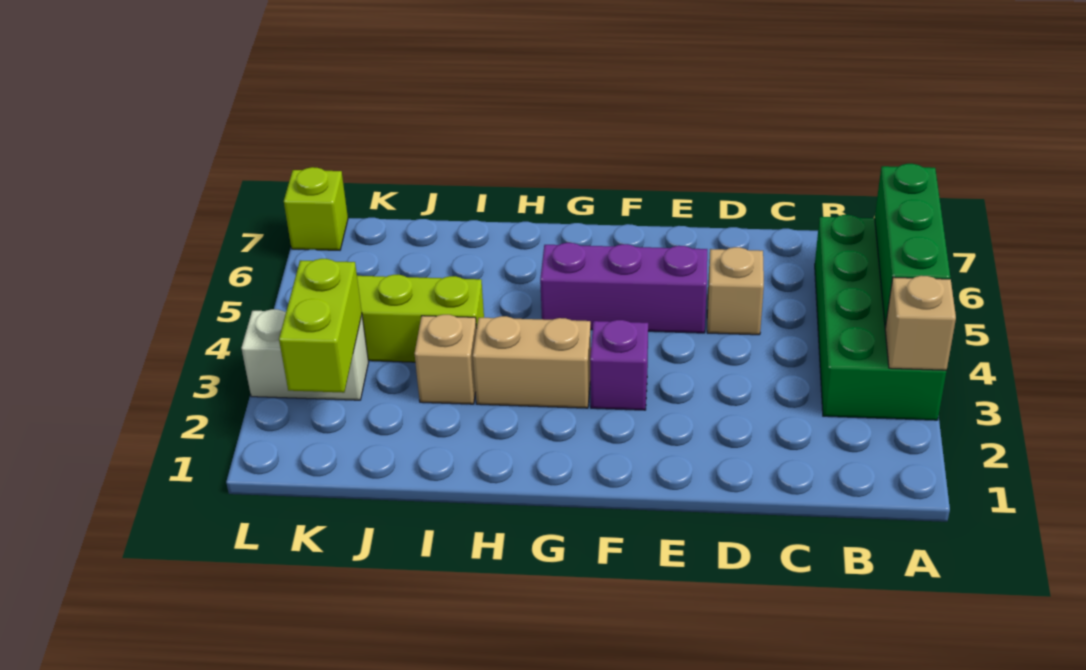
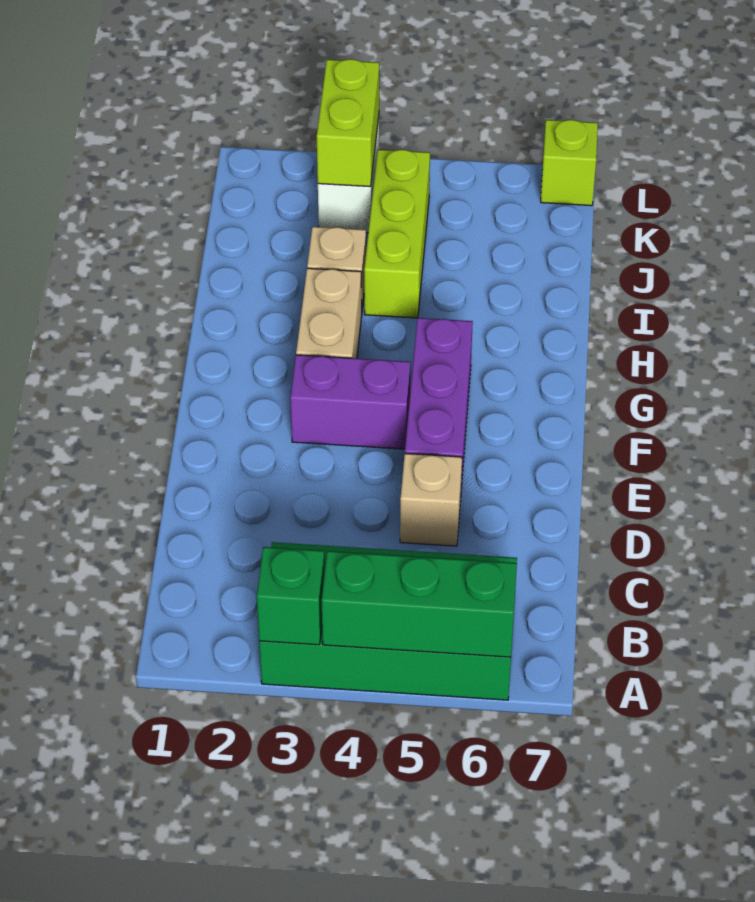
tan 1x1 brick [885,276,956,370] -> green 1x1 brick [257,547,325,645]
purple 1x1 brick [590,320,648,410] -> purple 1x2 brick [290,355,410,449]
lime 1x2 brick [279,259,362,393] -> lime 1x2 brick turned to [317,59,379,187]

